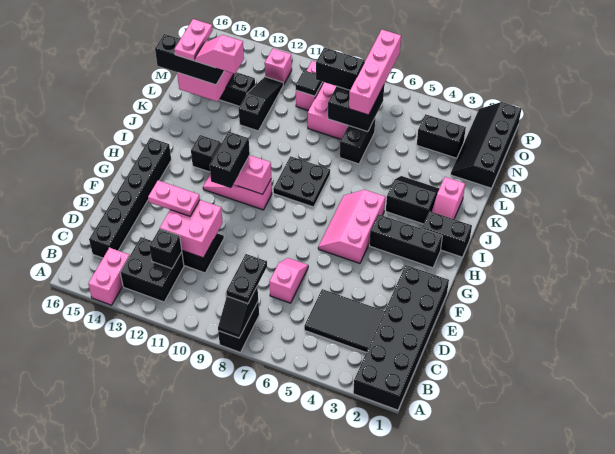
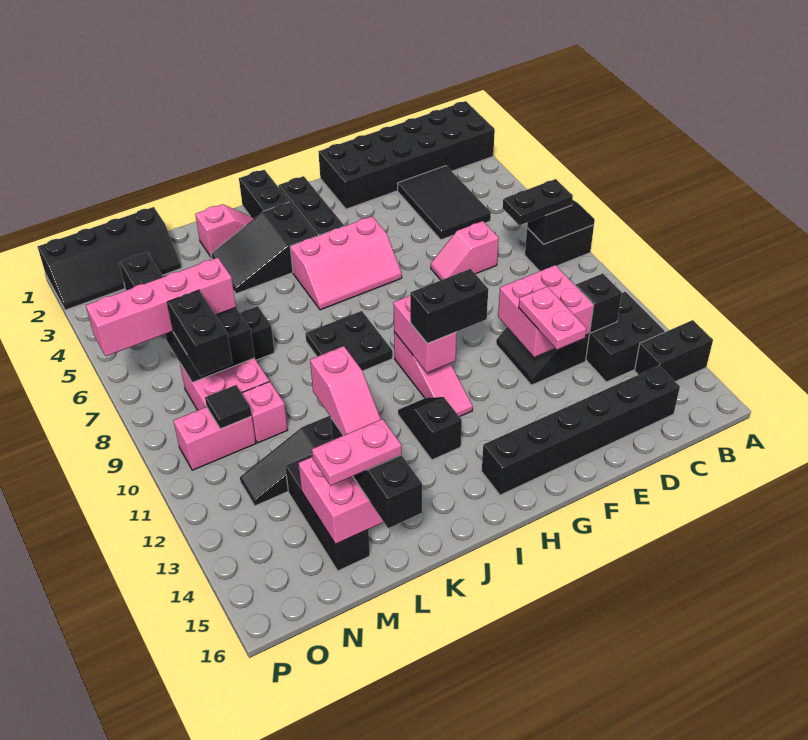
pink 1x2 brick [88,248,129,305] -> black 1x2 brick [635,320,713,382]
black 2x2 slope [386,176,439,224] -> black 2x3 slope [211,202,316,294]
pink 1x1 brick [265,48,292,85] -> pink 1x1 brick moved to [242,381,288,443]

